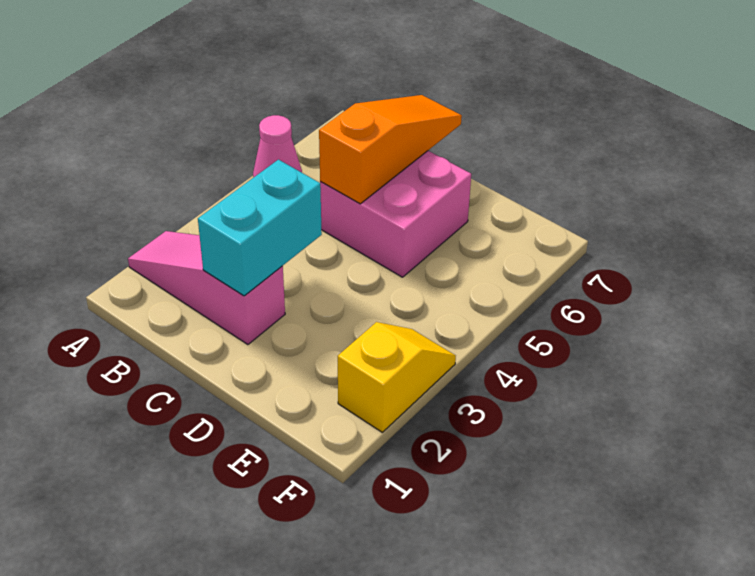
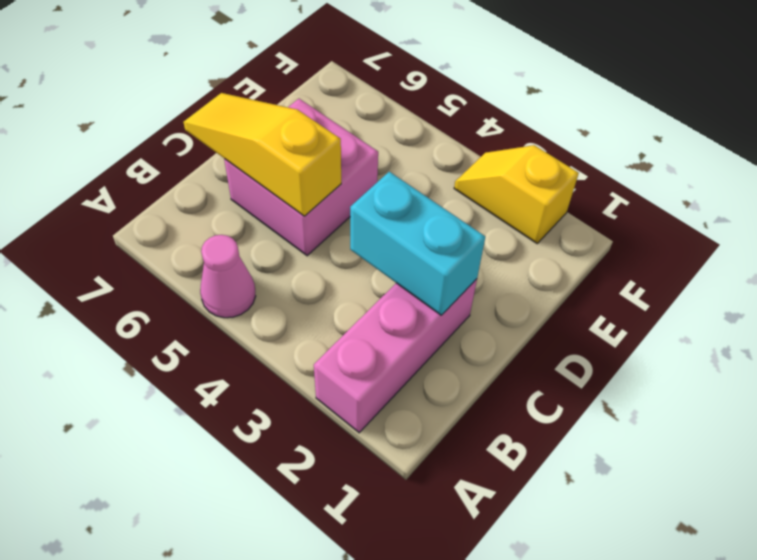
pink 1x3 slope [128,231,285,345] -> pink 1x3 brick [314,279,477,433]
orange 1x3 slope [319,95,462,204] -> yellow 1x3 slope [184,93,341,216]

